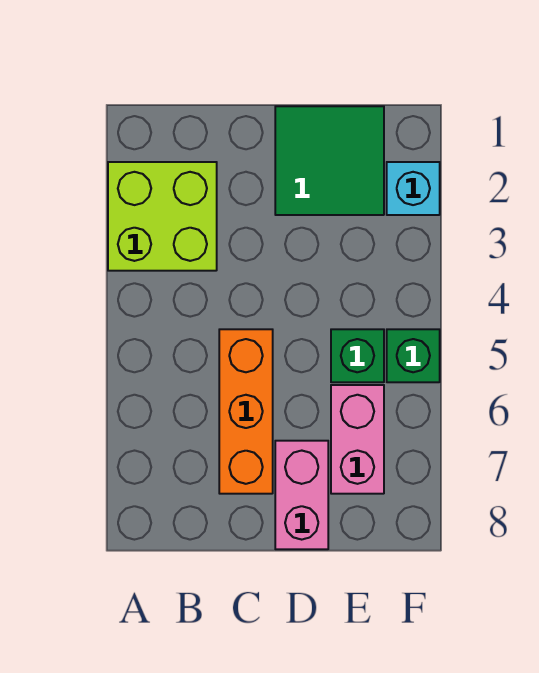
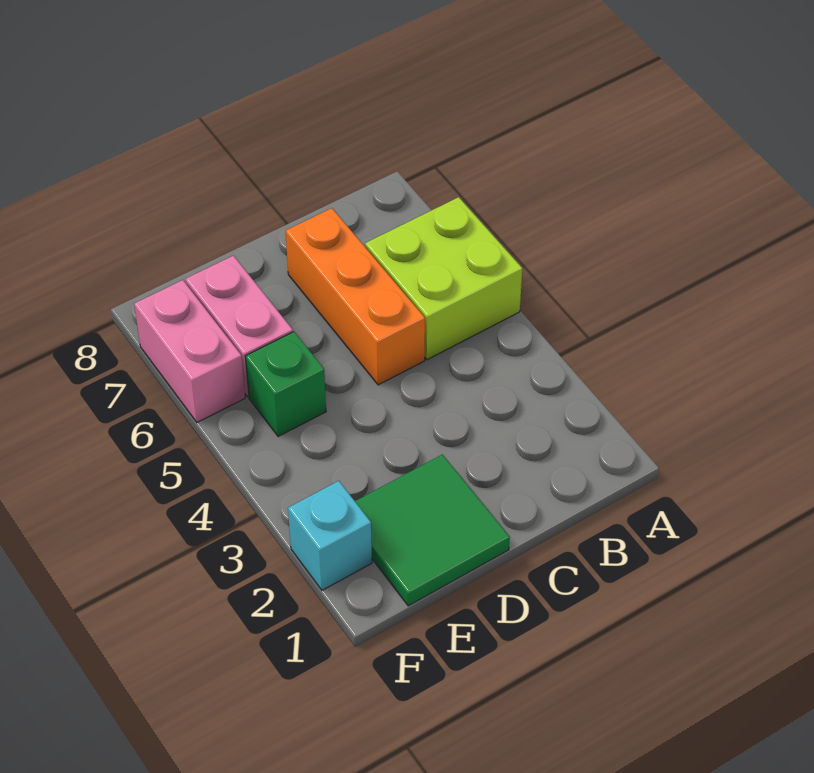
lime 2x2 brick [108,162,217,271] -> lime 2x2 brick moved to [365,197,522,360]
pink 1x2 brick [275,441,328,549] -> pink 1x2 brick moved to [134,280,245,422]
green 1x1 brick [387,329,440,382] -> none

